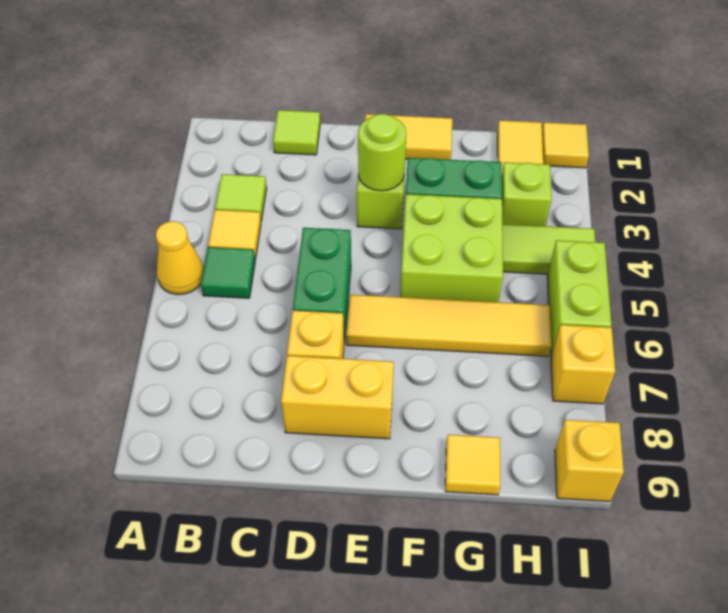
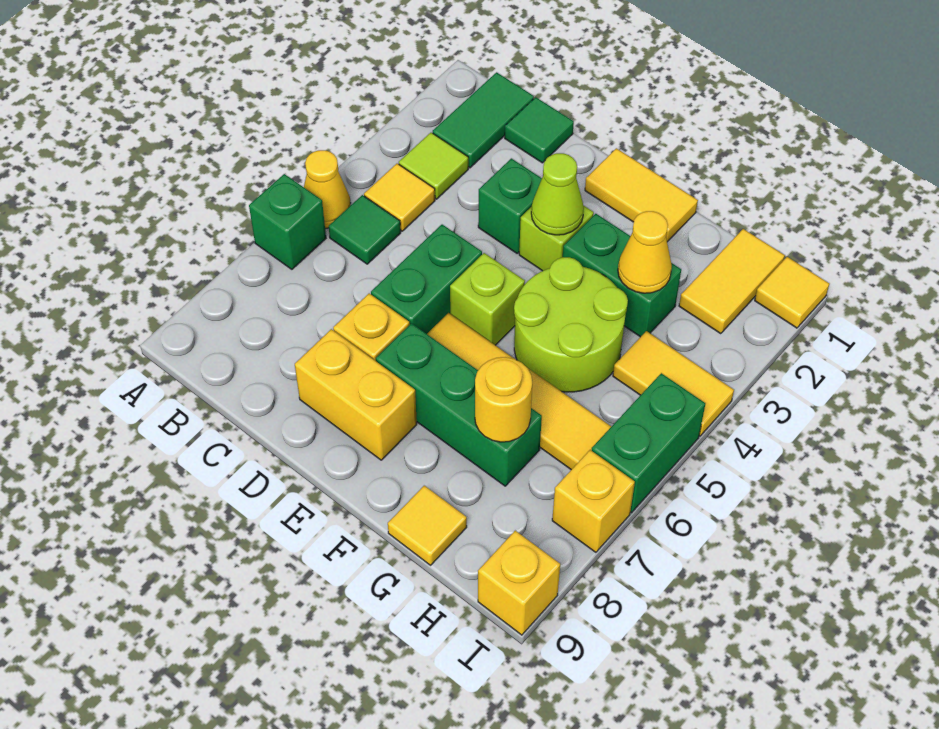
none -> green 1x1 brick [249,174,326,269]
none -> green 1x2 tile [433,72,534,168]
lime 1x1 tile [273,110,320,155] -> green 1x1 tile [505,97,574,163]
none -> green 1x1 brick [478,158,542,253]
lime 1x1 round brick [358,114,406,191] -> lime 1x1 cone [531,153,584,235]
none -> green 1x3 brick [376,323,542,486]
lime 2x2 brick [400,194,503,302] -> lime 2x2 round brick [514,257,628,392]
none -> yellow 1x1 cone [618,211,672,293]
none -> yellow 1x1 round brick [475,357,532,442]
lime 1x1 brick [502,162,552,226] -> lime 1x1 brick moved to [450,253,525,345]
lime 1x2 tile [502,224,595,274] -> yellow 1x2 tile [613,331,734,436]
lime 1x2 brick [547,240,611,356] -> green 1x2 brick [592,373,705,513]

